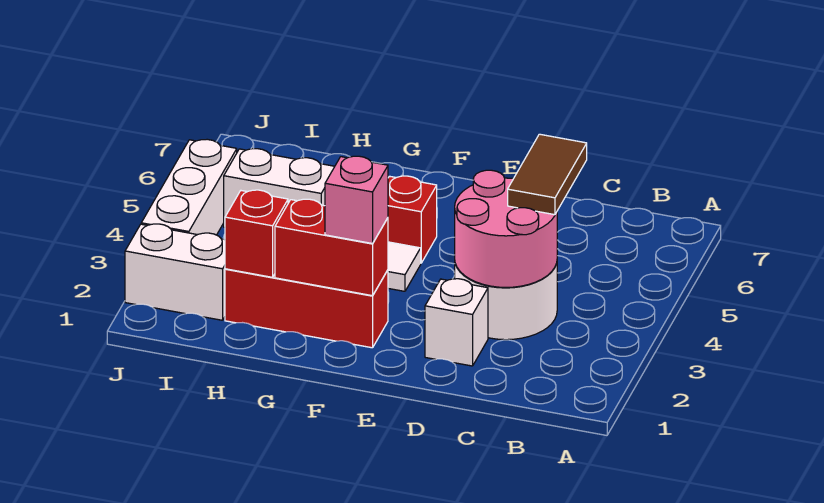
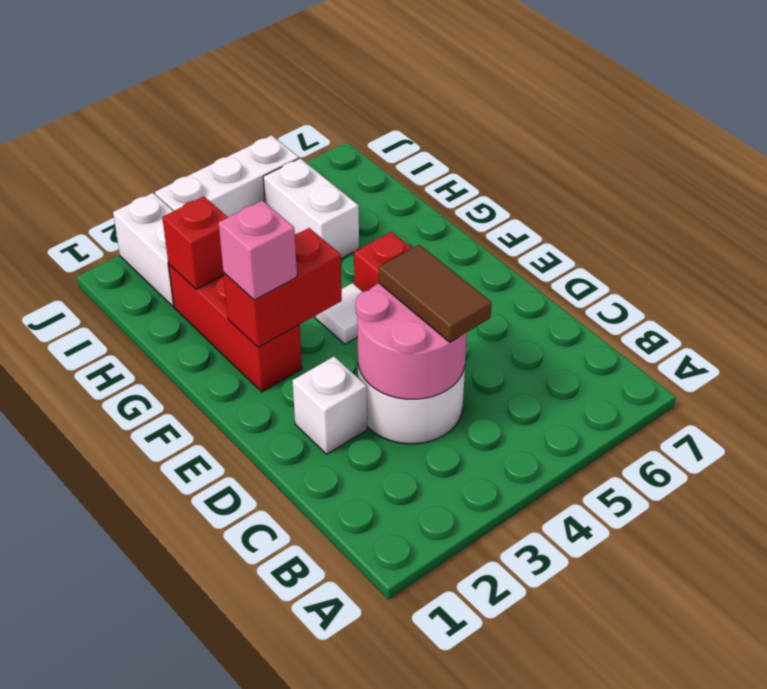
brown 1x2 tile [508,134,587,215] -> brown 1x2 tile turned to [379,245,492,342]
red 1x2 brick [275,199,388,296] -> red 1x2 brick turned to [224,228,342,347]

